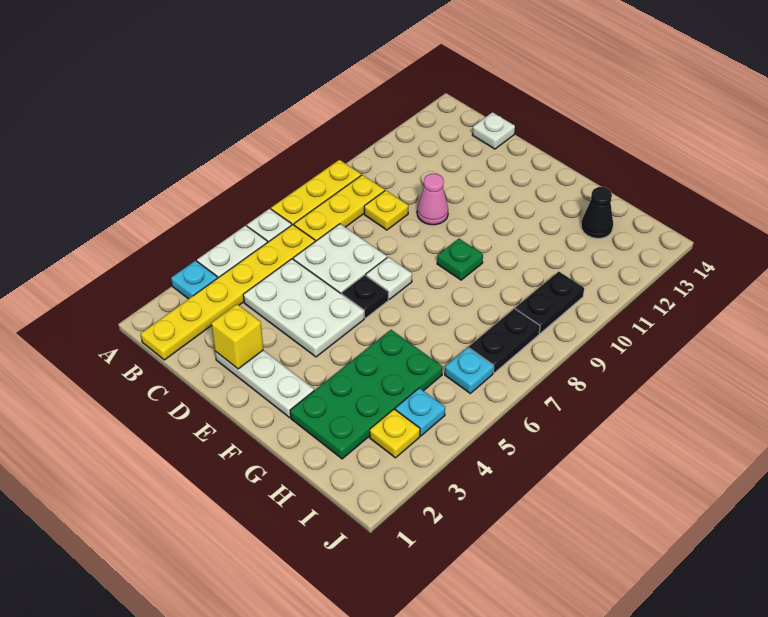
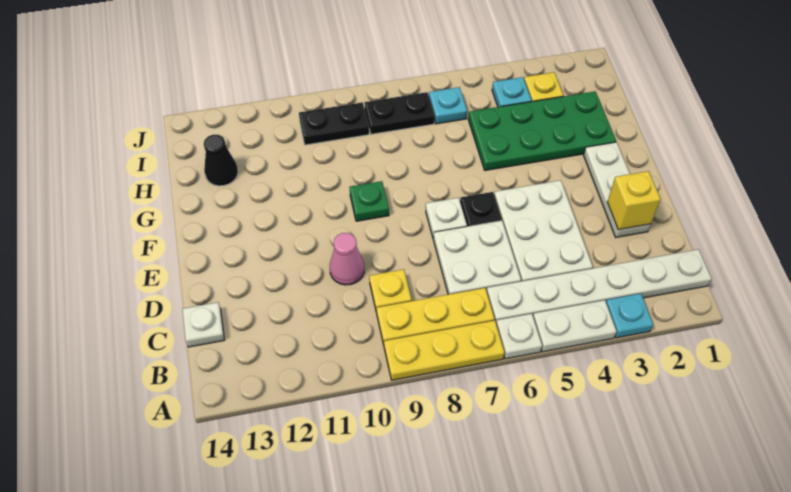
yellow 1x6 plate [141,225,315,360] -> white 1x6 plate [487,249,712,322]

